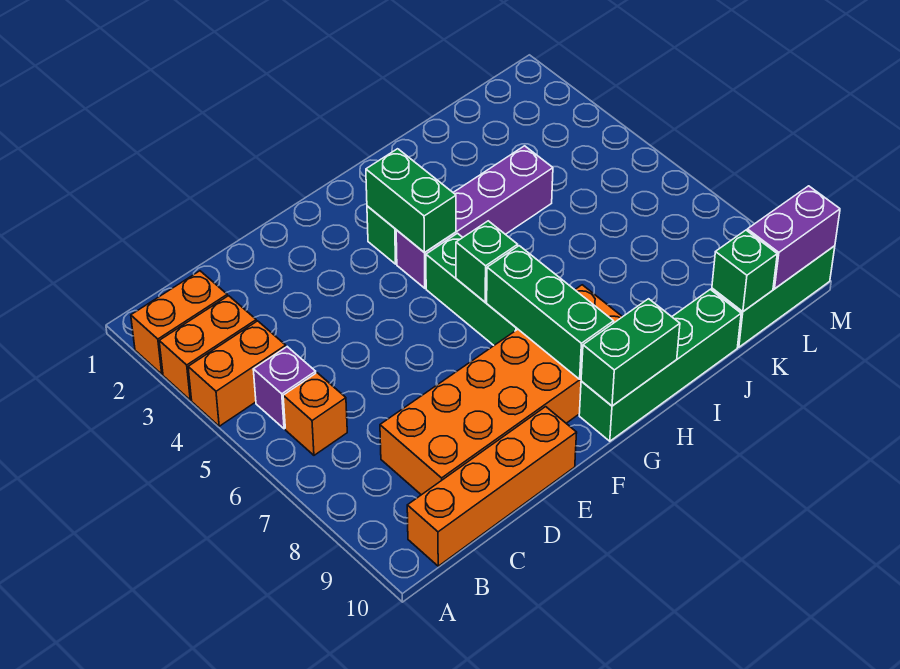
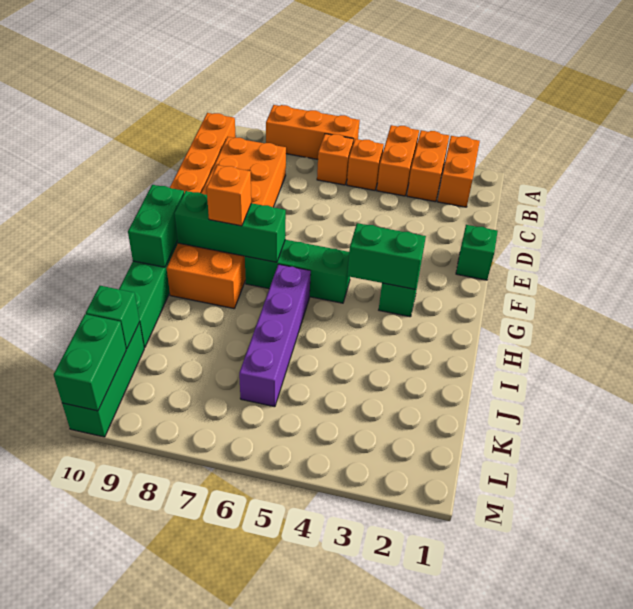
none -> orange 1x3 brick [266,105,360,159]
purple 1x1 brick [253,347,316,429] -> orange 1x1 brick [347,139,384,190]
purple 1x4 brick [396,146,553,288] -> purple 1x4 brick moved to [239,264,311,407]
green 1x1 brick [456,221,518,302] -> green 1x1 brick moved to [456,225,498,280]
none -> orange 1x1 brick [207,165,251,226]
purple 1x2 brick [747,186,840,289] -> green 1x2 brick [54,314,126,411]

